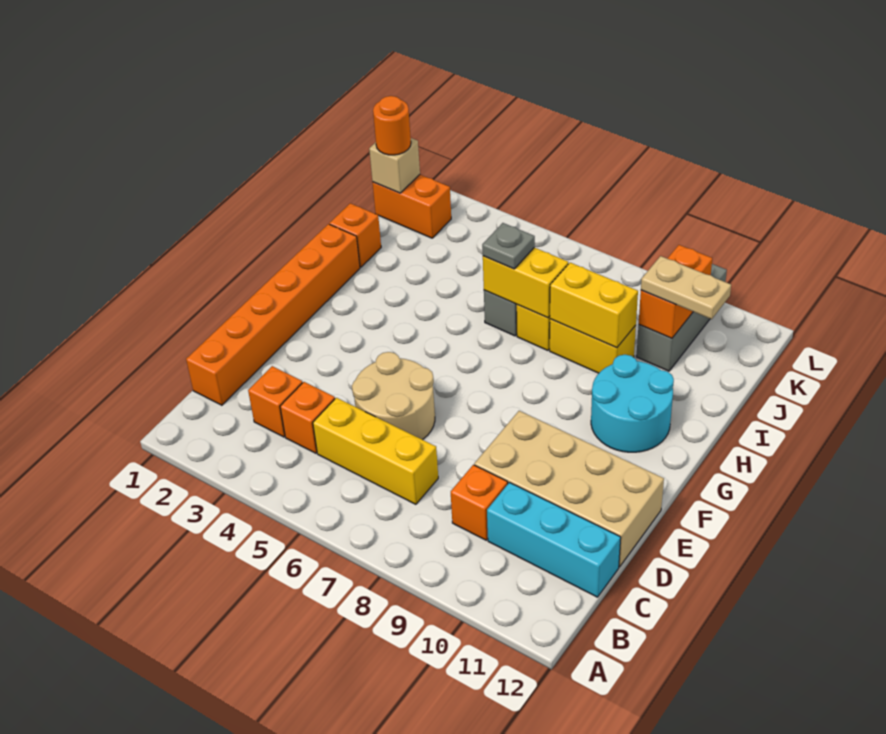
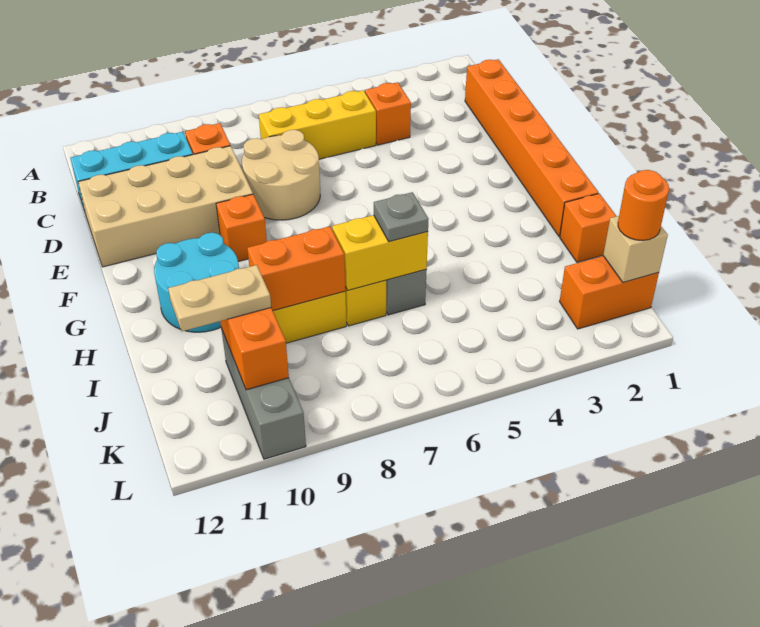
orange 1x1 brick [248,366,303,437] -> orange 1x1 brick moved to [216,194,267,262]
tan 2x2 round brick [352,352,435,440] -> tan 2x2 round brick moved to [242,130,320,220]
yellow 1x2 brick [550,263,638,348] -> orange 1x2 brick [247,226,345,311]

